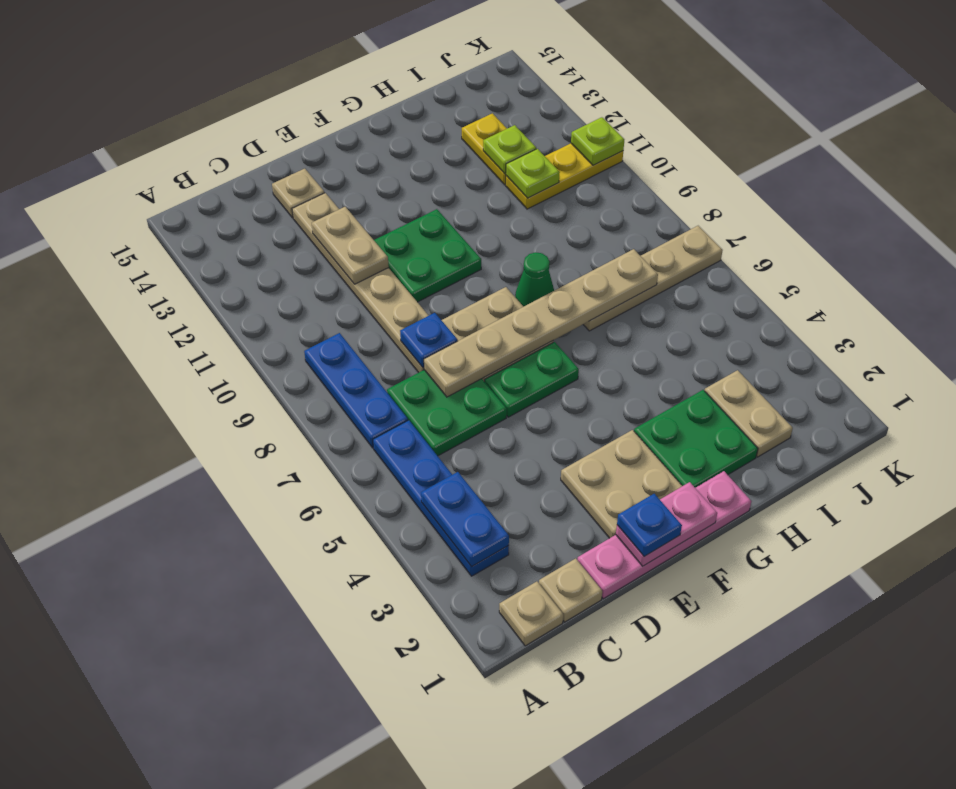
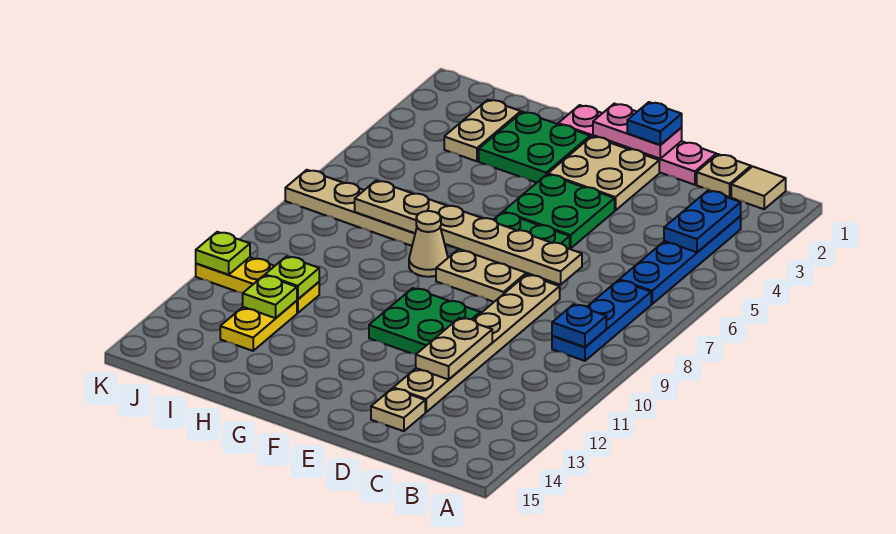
tan 1x1 plate [499,581,563,646] -> tan 1x1 tile [731,166,786,209]
green 2x2 plate [387,370,507,456] -> green 2x2 plate moved to [503,174,615,248]
blue 1x1 plate [400,313,458,368] -> blue 1x1 plate moved to [552,304,606,347]
green 1x1 cone [515,252,554,307] -> tan 1x1 cone [409,211,448,277]

